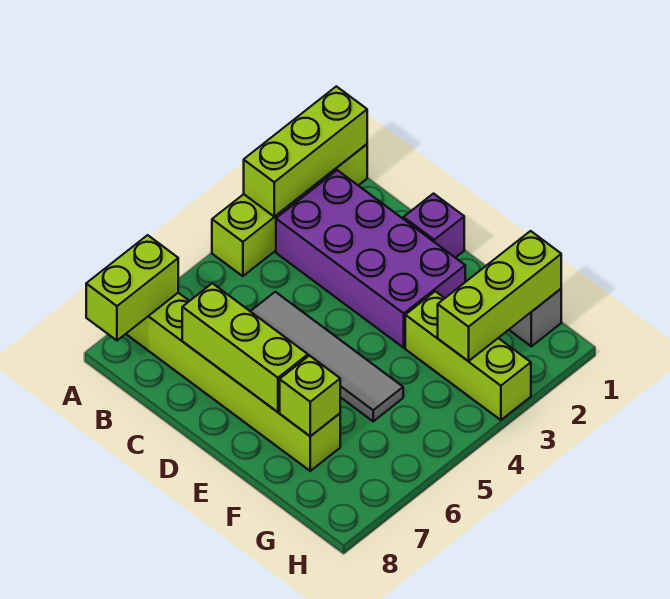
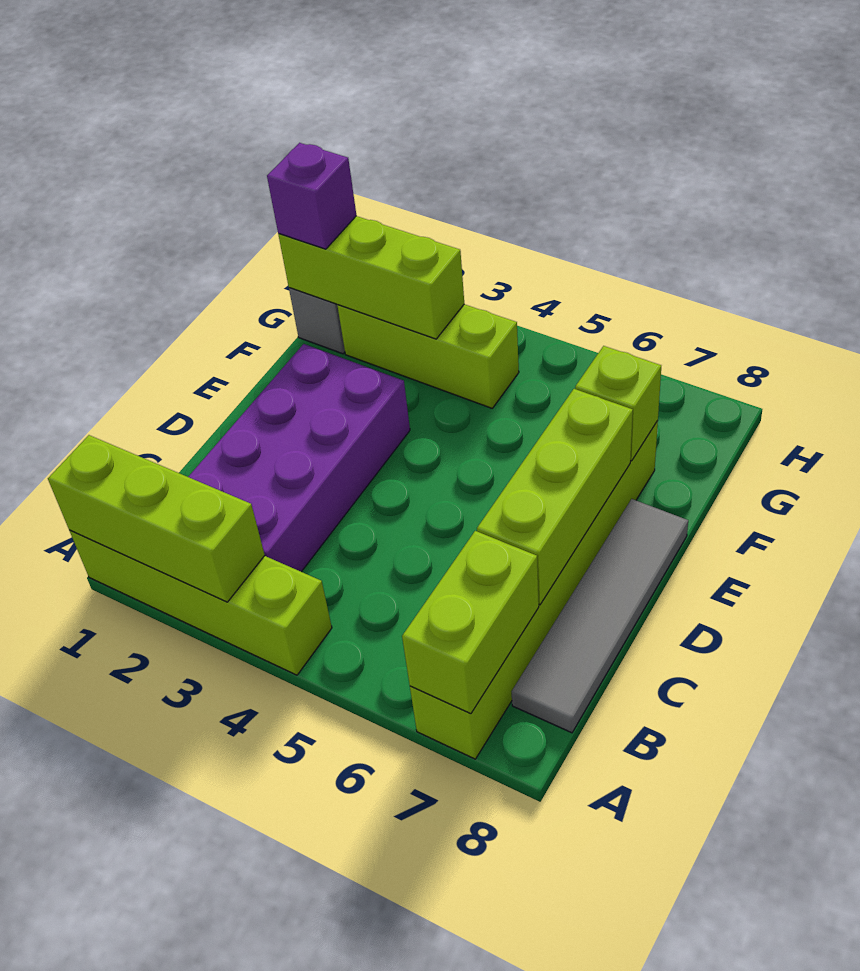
lime 1x2 brick [86,235,178,340] -> lime 1x2 brick turned to [402,531,539,714]
grey 1x4 tile [250,292,403,421] -> grey 1x4 tile moved to [512,499,688,733]
purple 1x1 brick [404,194,464,258] -> purple 1x1 brick moved to [267,143,356,249]
lime 1x3 brick [405,291,531,420] -> lime 1x3 brick turned to [337,304,519,408]

